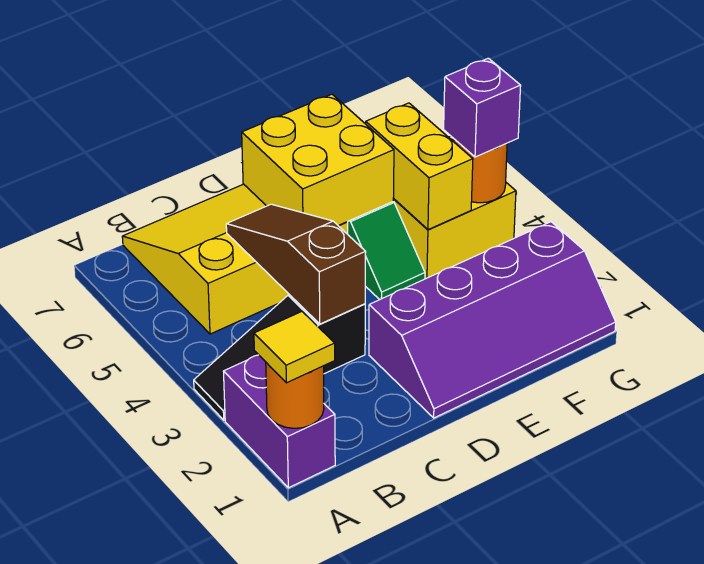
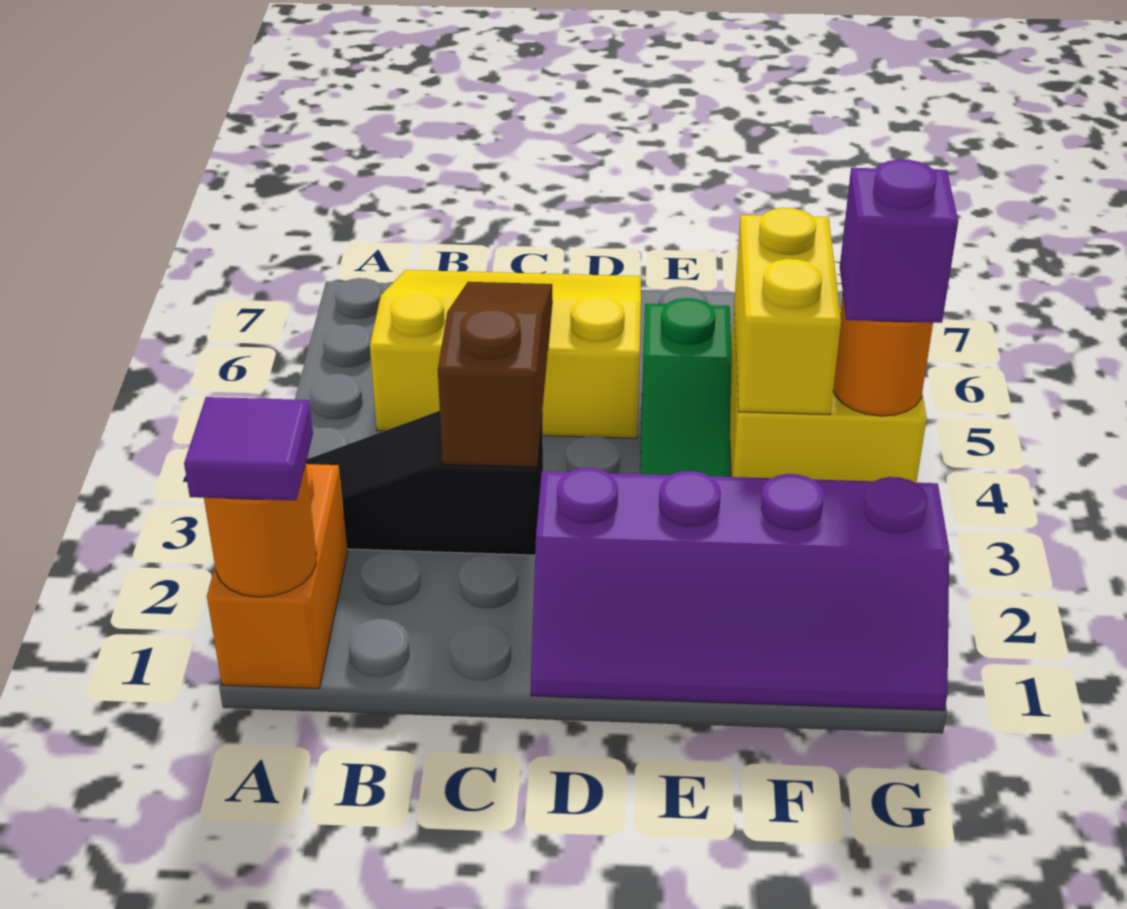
purple 1x2 brick [223,355,335,488] -> orange 1x2 brick [207,464,348,689]
yellow 1x1 tile [254,312,335,383] -> purple 1x1 tile [184,397,313,501]
yellow 2x2 brick [242,94,394,226] -> none

